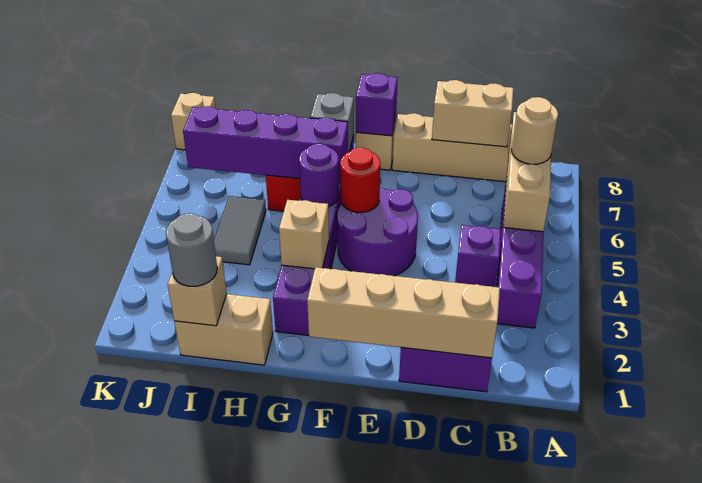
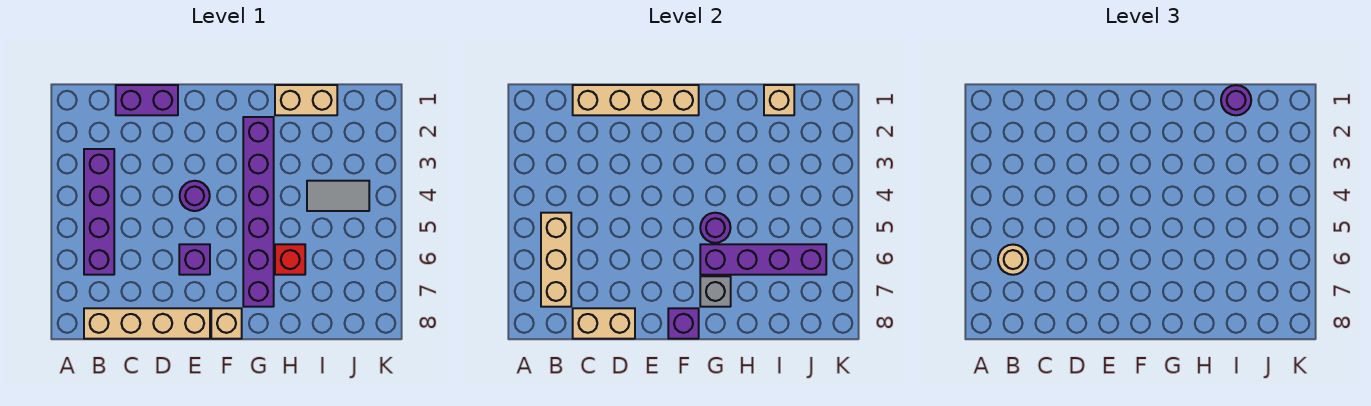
purple 1x1 brick [455,225,501,287] -> purple 1x1 brick moved to [179,244,210,275]
purple 2x2 round brick [337,188,418,276] -> purple 1x1 round brick [180,181,210,211]
red 1x1 round brick [341,148,380,212] -> none
tan 1x1 brick [279,200,329,269] -> none
grey 1x1 round brick [166,213,217,286] -> purple 1x1 round brick [1221,85,1251,115]
grey 1x2 tile [214,196,266,265] -> grey 1x2 tile turned to [307,181,369,211]
tan 1x1 brick [171,93,216,150] -> none

